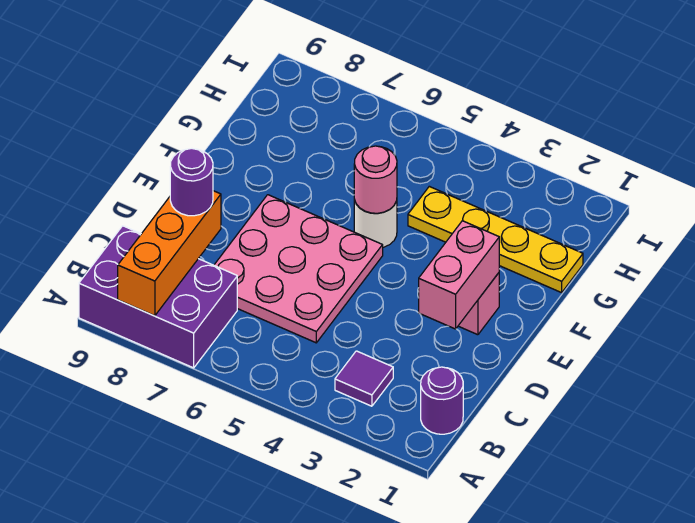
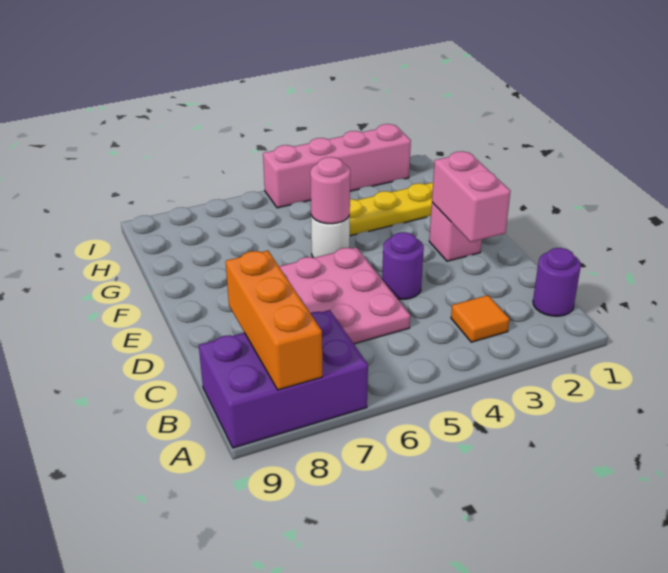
purple 1x1 tile [335,351,393,406] -> orange 1x1 tile [451,295,509,342]
purple 1x1 round brick [170,148,213,216] -> purple 1x1 round brick moved to [382,232,424,299]
none -> pink 1x4 brick [263,124,411,208]

